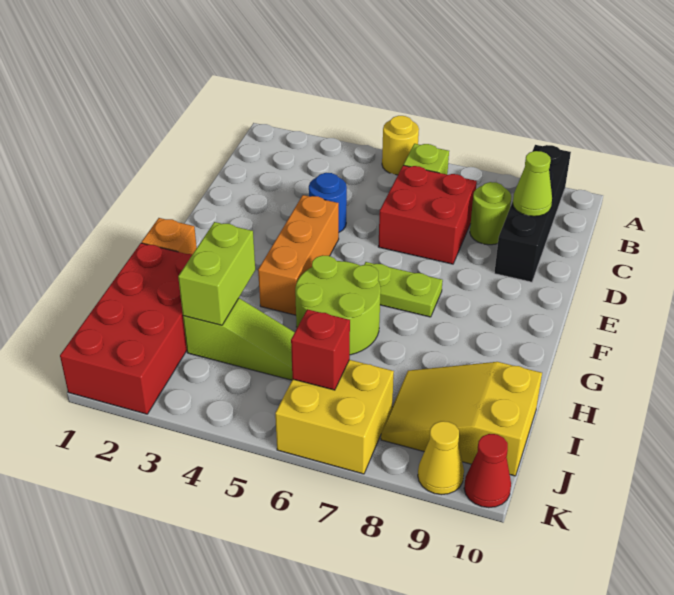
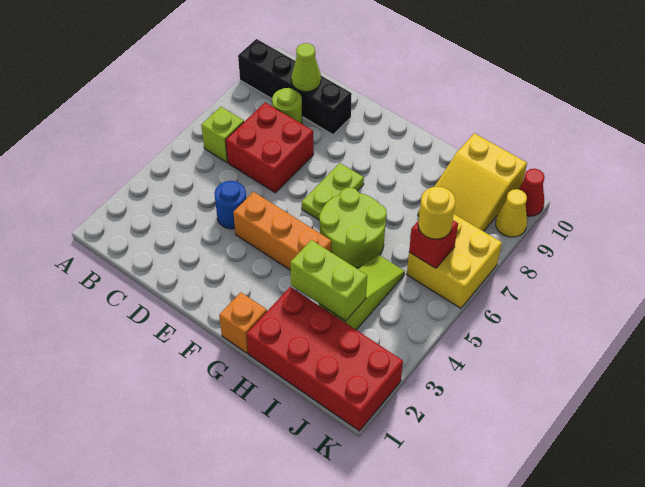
yellow 1x1 round brick [382,116,419,175] -> yellow 1x1 round brick moved to [418,187,456,239]

